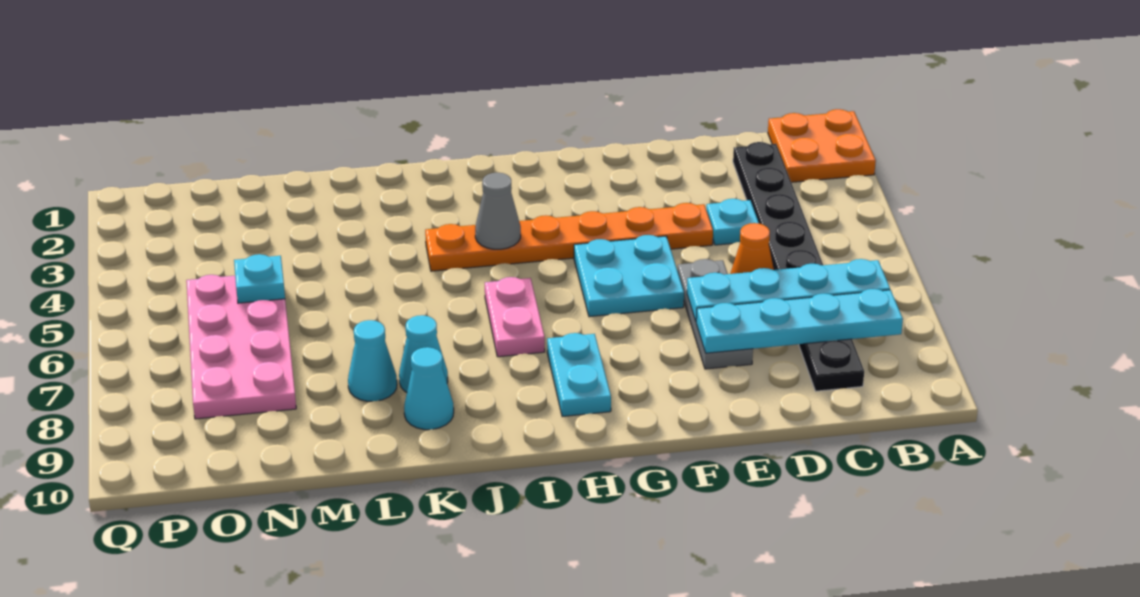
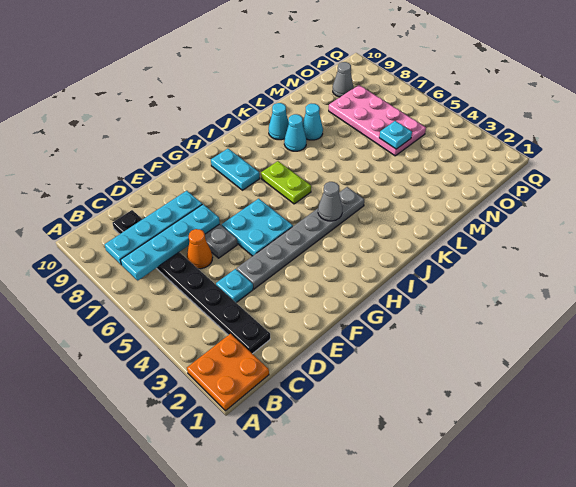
orange 1x6 plate [425,203,713,271] -> grey 1x6 plate [236,187,364,289]
pink 1x2 plate [485,277,545,357] -> lime 1x2 plate [261,161,311,204]
none -> grey 1x1 cone [333,62,353,97]

